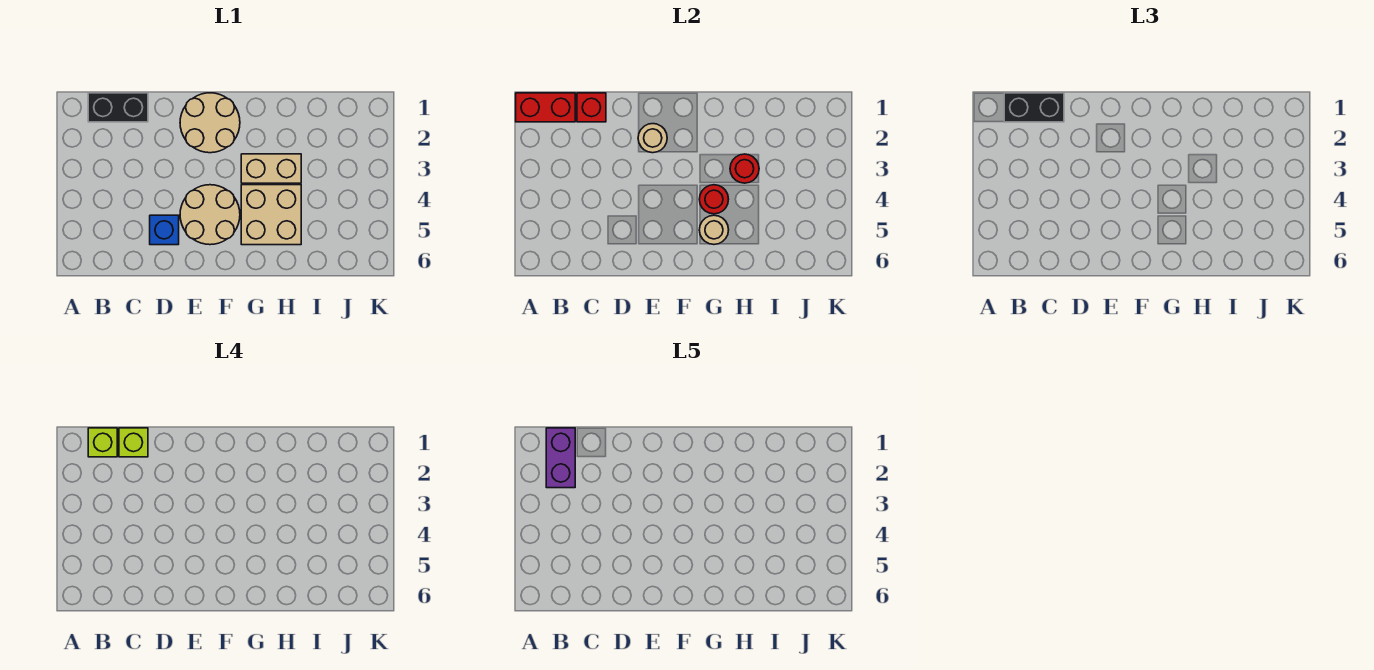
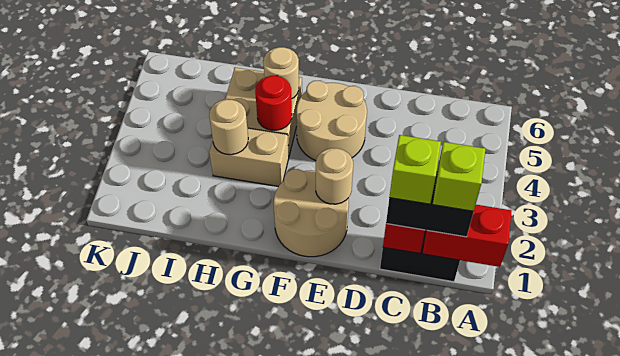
purple 1x2 brick [546,428,575,488] -> none
blue 1x1 brick [150,215,179,245] -> none
red 1x1 round brick [730,154,759,183] -> tan 1x1 round brick [209,99,248,155]

